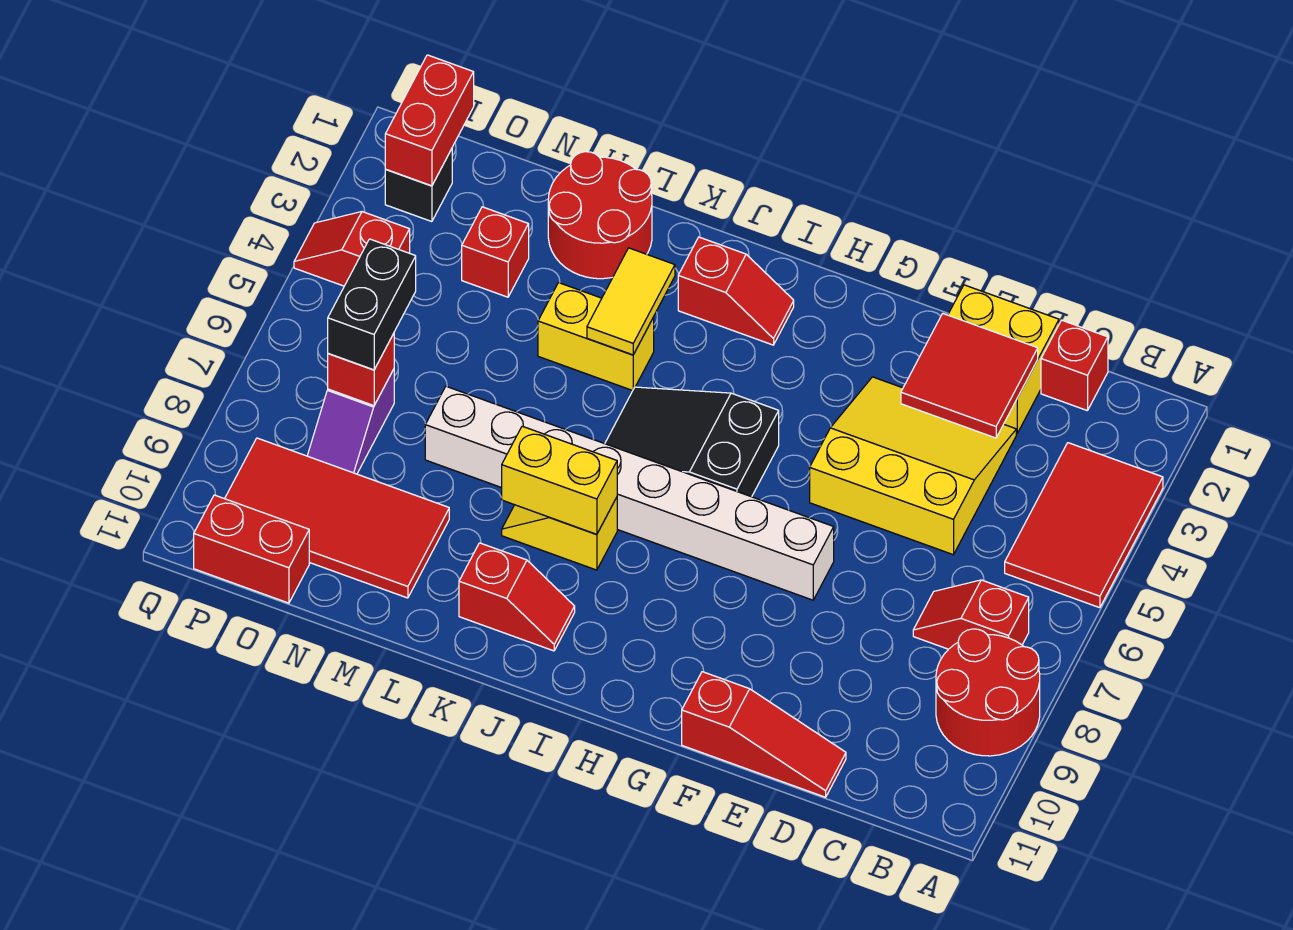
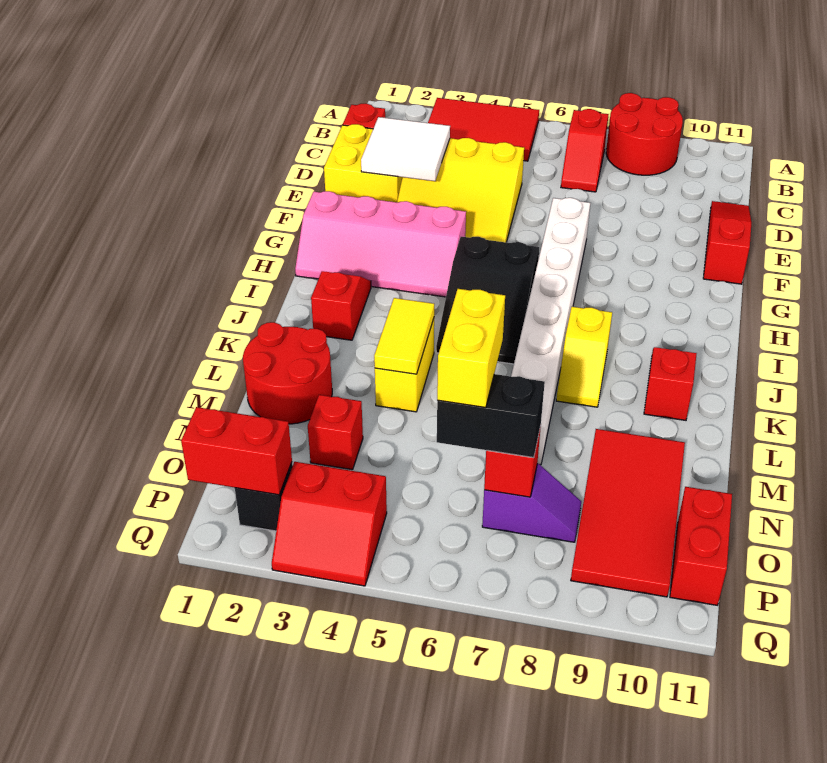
red 2x2 tile [901,314,1038,438] -> white 2x2 tile [361,117,450,181]
yellow 3x3 slope [810,377,1016,555] -> yellow 3x3 slope turned to [397,138,524,242]
none -> pink 2x4 slope [295,191,466,297]
yellow 1x2 brick [502,426,617,534] -> yellow 1x2 brick moved to [437,289,505,408]
yellow 1x2 tile [587,248,675,355] -> yellow 1x2 tile turned to [374,298,434,374]
red 1x2 slope [294,212,410,286] -> red 2x2 slope [272,462,387,586]

